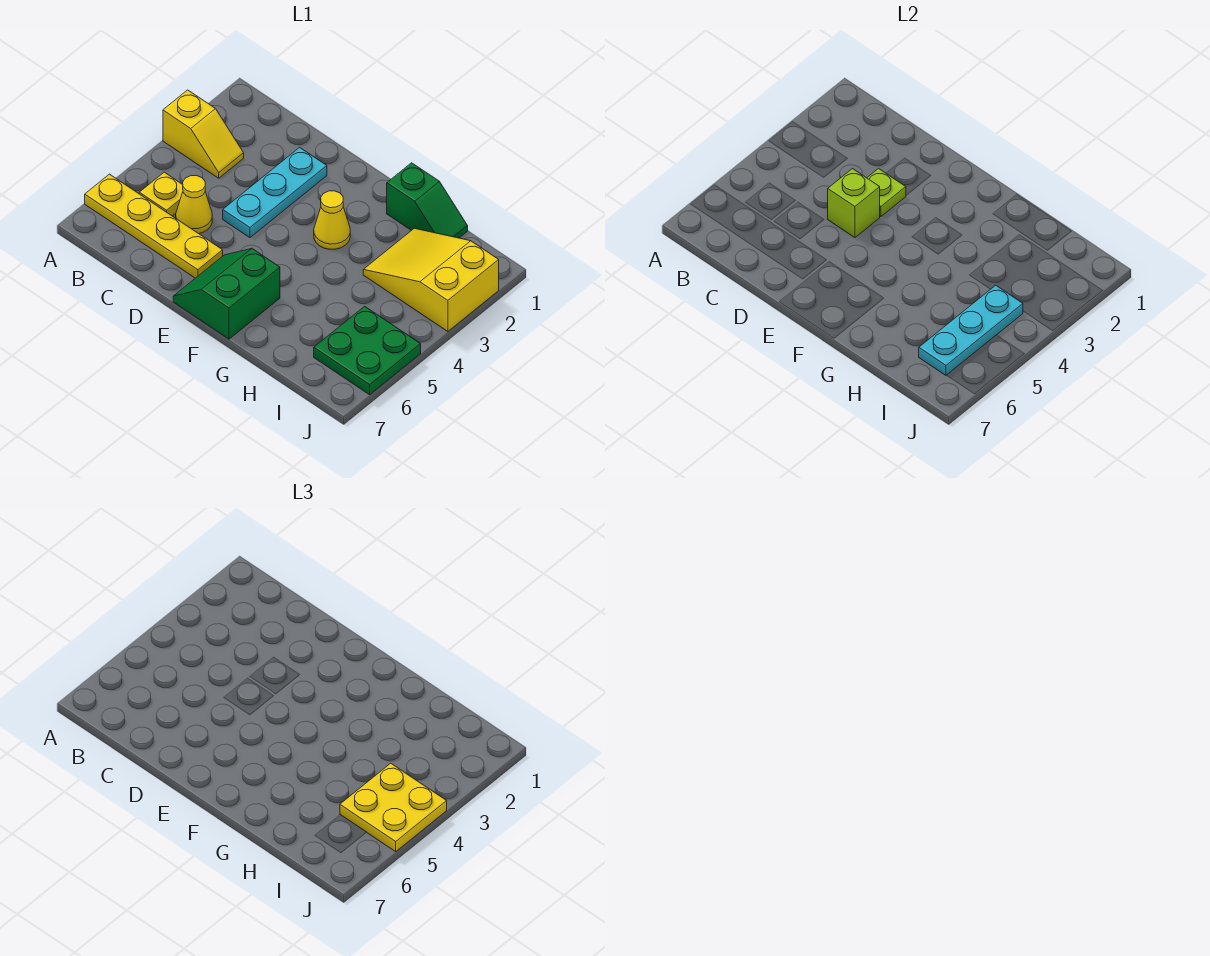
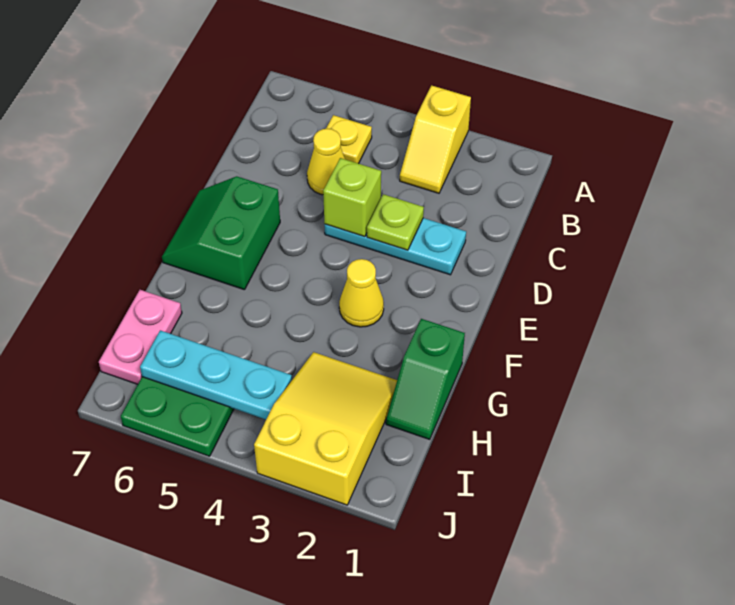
yellow 1x4 plate [85,174,223,278] -> none
green 2x2 slope [173,249,280,339] -> green 2x2 slope turned to [162,176,280,290]
none -> pink 1x2 plate [99,290,182,384]
yellow 2x2 plate [340,763,447,851] -> none

